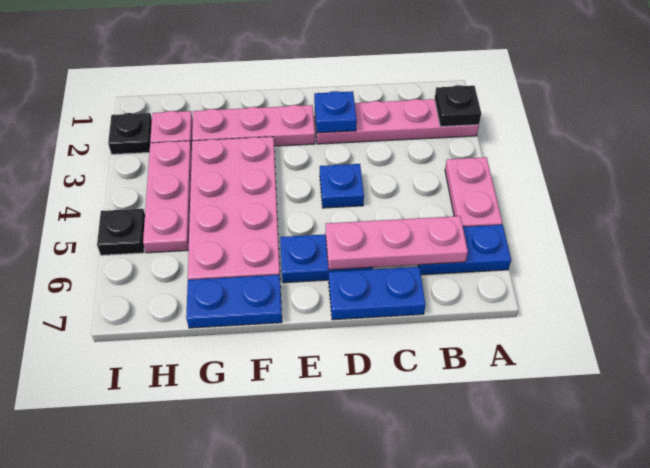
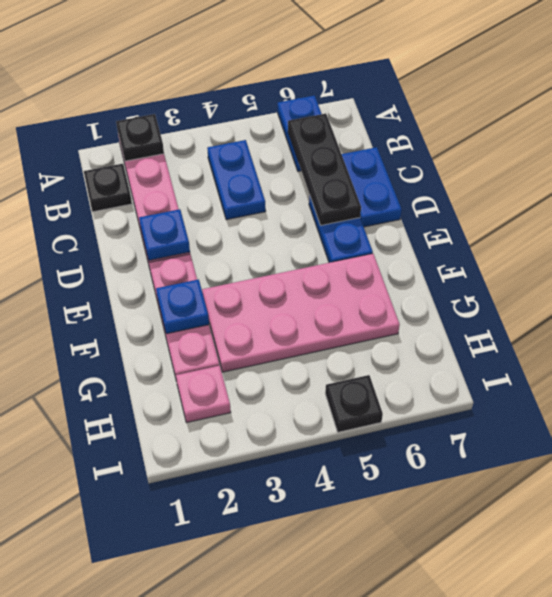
pink 1x2 plate [445,157,502,227] -> none
pink 1x3 plate [326,216,468,270] -> black 1x3 plate [288,114,361,225]
blue 1x1 plate [320,164,364,208] -> blue 1x1 plate moved to [156,279,209,334]
blue 1x2 plate [186,275,282,328] -> blue 1x2 plate moved to [207,140,266,220]
pink 1x3 plate [143,141,192,253] -> none
black 1x1 plate [108,113,152,154] -> black 1x1 plate moved to [84,164,132,212]

